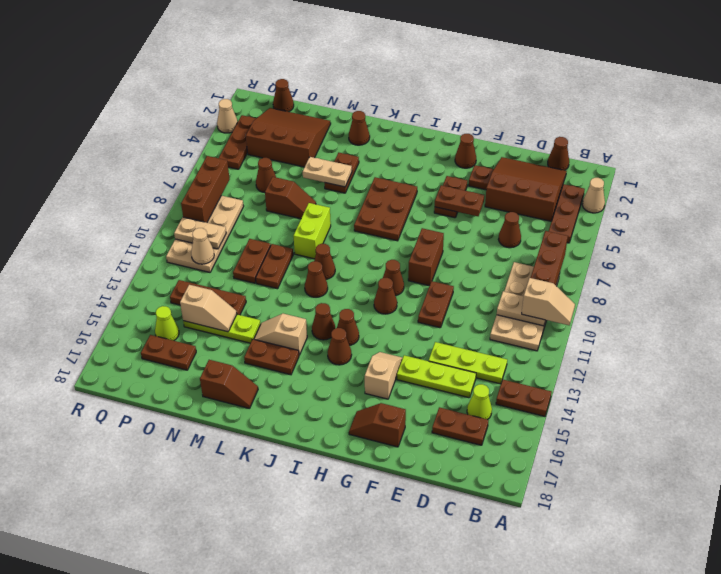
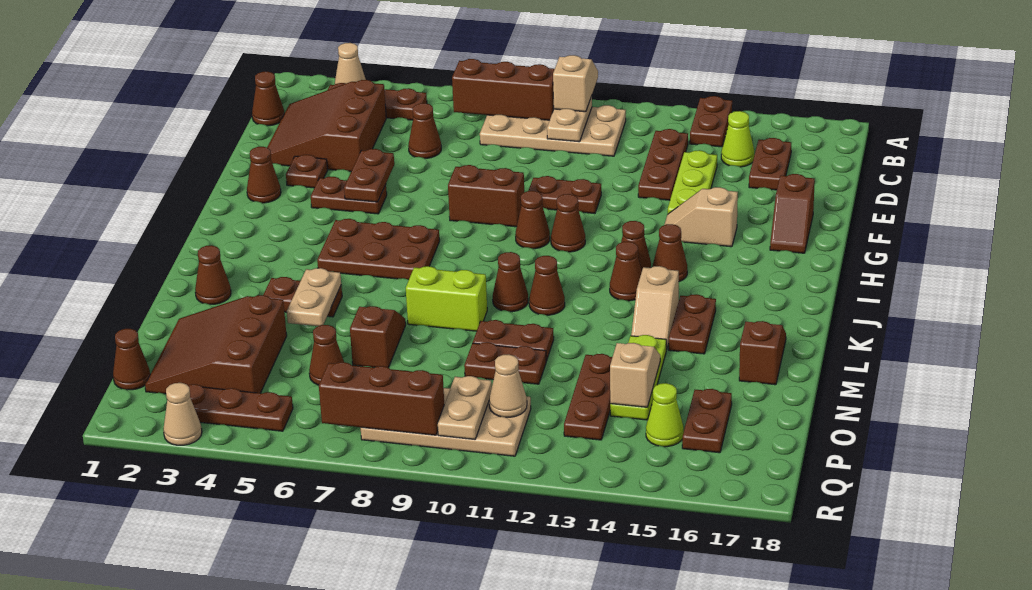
lime 1x3 plate [429,342,507,384] -> brown 1x3 plate [638,129,688,200]

